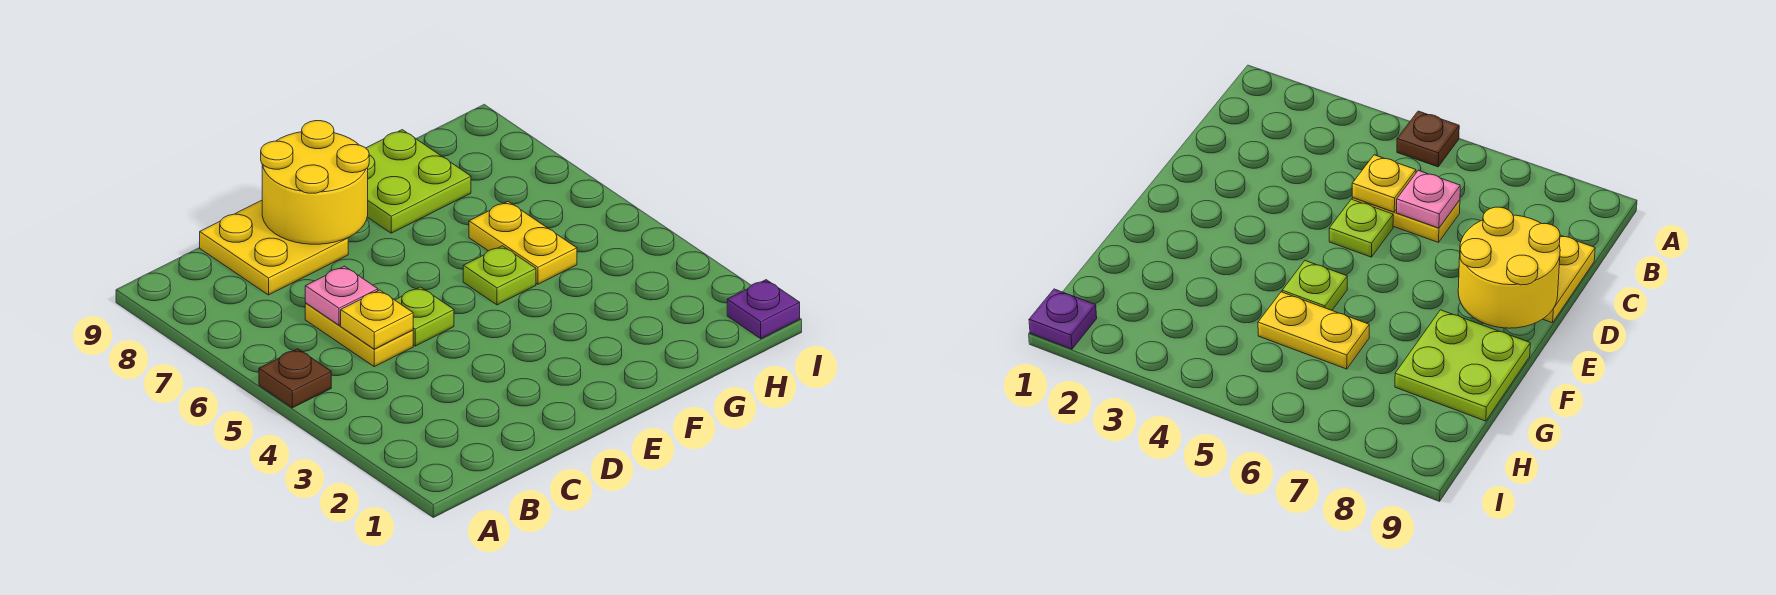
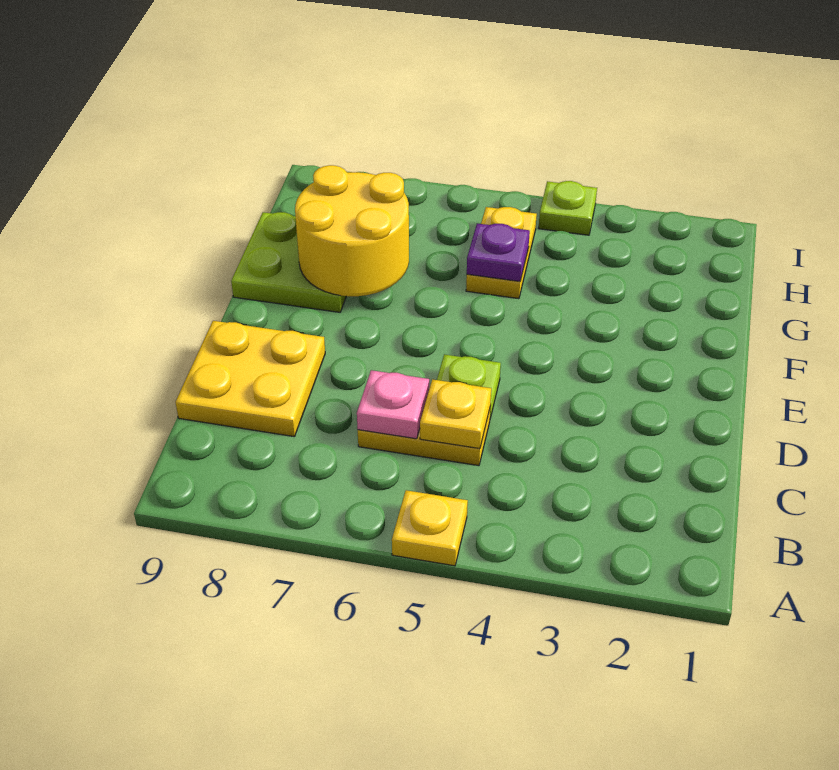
brown 1x1 plate [259,349,331,408] -> yellow 1x1 plate [392,490,468,566]
yellow 2x2 round brick [261,121,369,244] -> yellow 2x2 round brick moved to [295,165,409,296]
lime 1x1 plate [463,246,536,305] -> lime 1x1 plate moved to [539,181,597,235]
yellow 1x2 plate [469,202,577,284] -> yellow 1x2 plate turned to [466,207,537,299]
purple 1x1 plate [727,280,800,339] -> purple 1x1 plate moved to [467,223,530,281]

